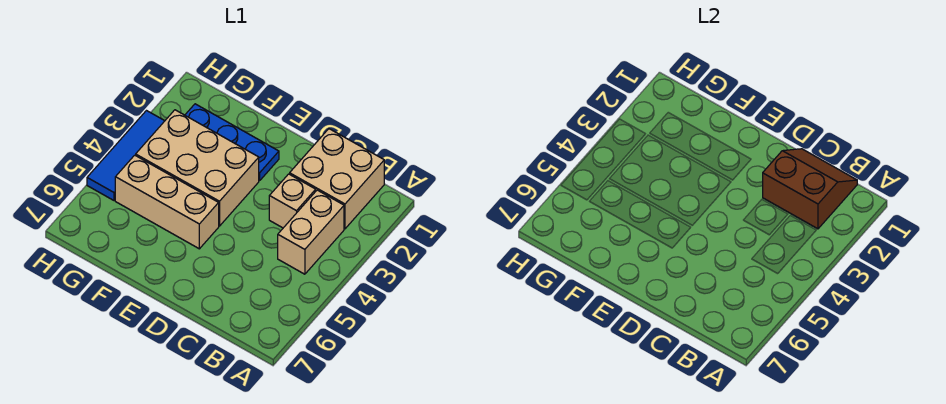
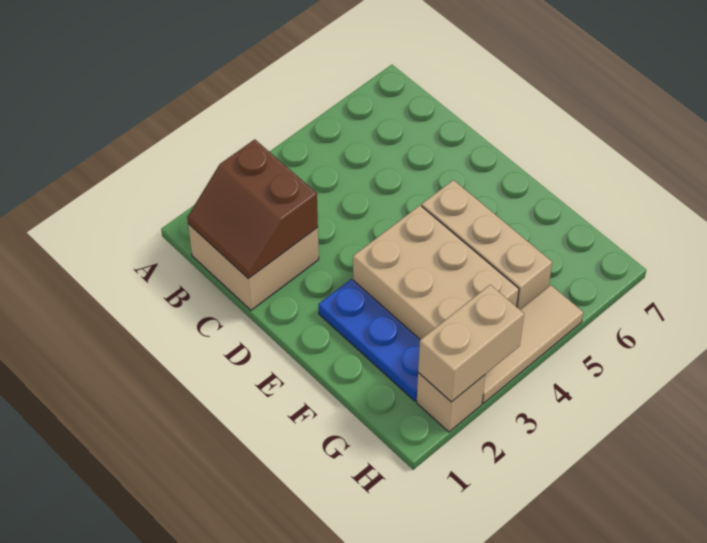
tan 1x2 brick [278,190,344,274] -> tan 1x2 brick moved to [418,285,524,402]
tan 1x1 brick [269,174,316,228] -> tan 1x1 brick moved to [417,373,485,432]
blue 1x3 tile [87,111,164,200] -> tan 1x3 tile [482,285,583,403]

